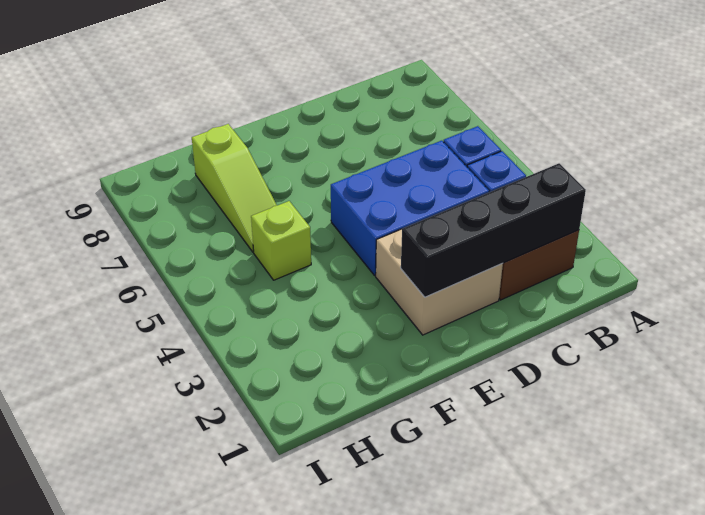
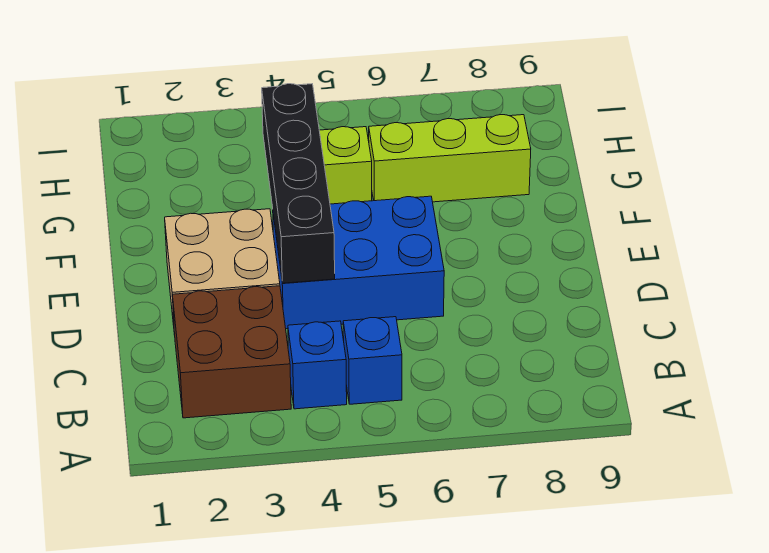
black 1x4 brick [401,163,586,297] -> black 1x4 brick moved to [262,84,335,283]
blue 2x3 brick [331,141,489,276] -> blue 2x3 brick turned to [273,196,444,329]
lime 1x3 slope [192,124,277,252] -> lime 1x3 brick [369,115,531,202]

